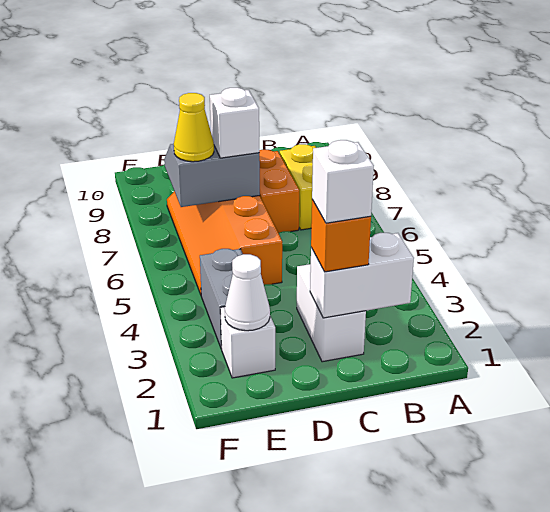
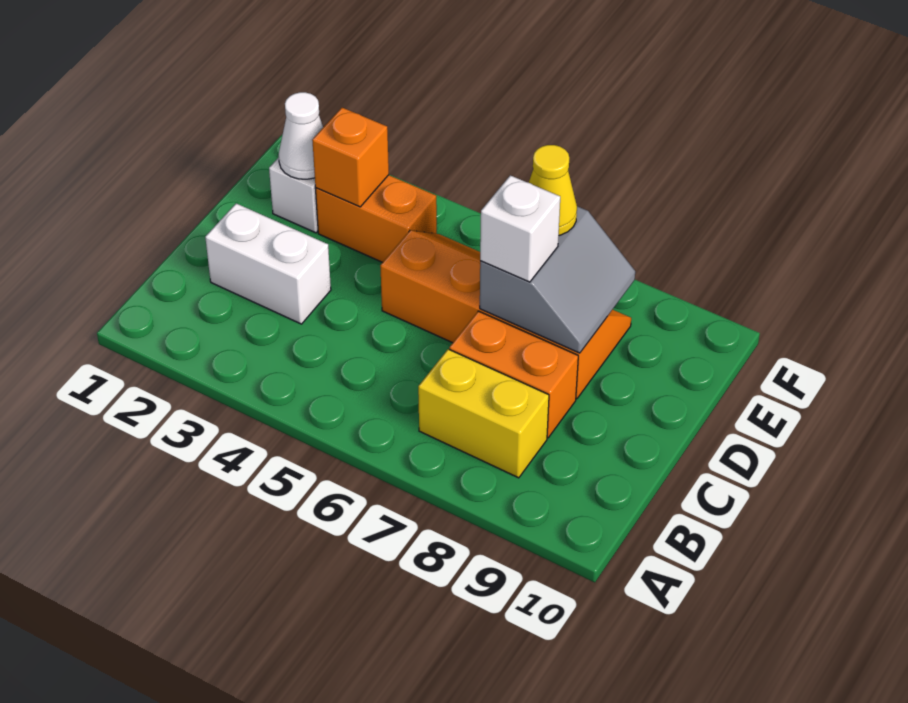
white 1x2 brick [310,233,414,318] -> none
orange 1x1 brick [311,200,371,272] -> orange 1x1 brick moved to [312,108,389,207]
white 1x1 brick [312,140,374,223] -> none
grey 1x2 brick [200,249,243,349] -> orange 1x2 brick [315,175,437,262]

